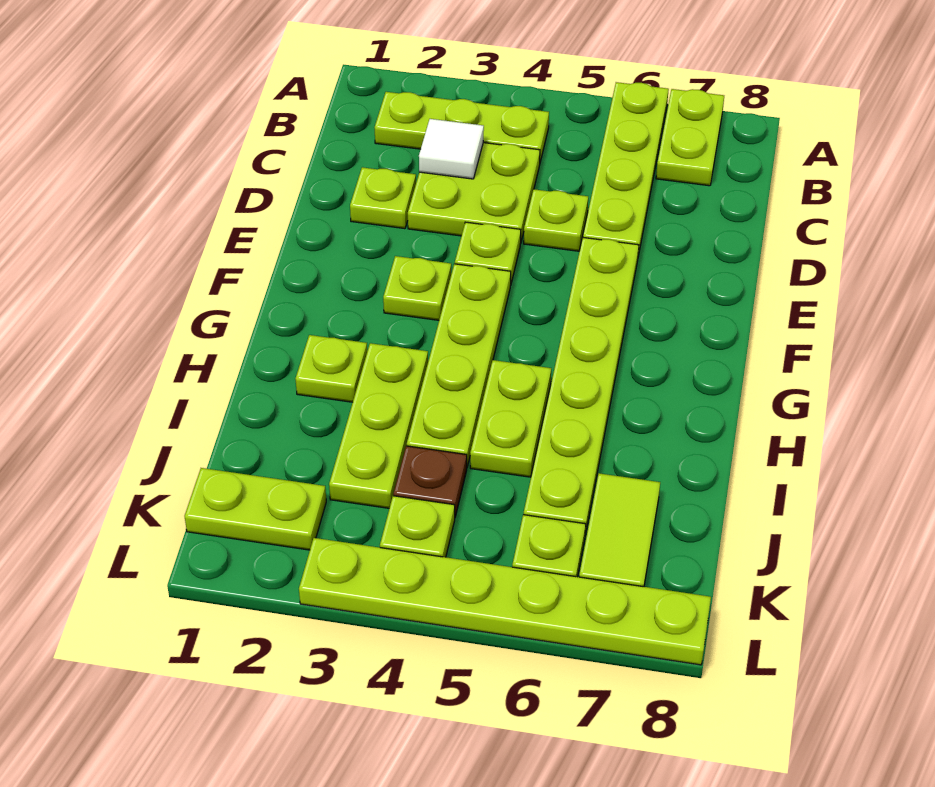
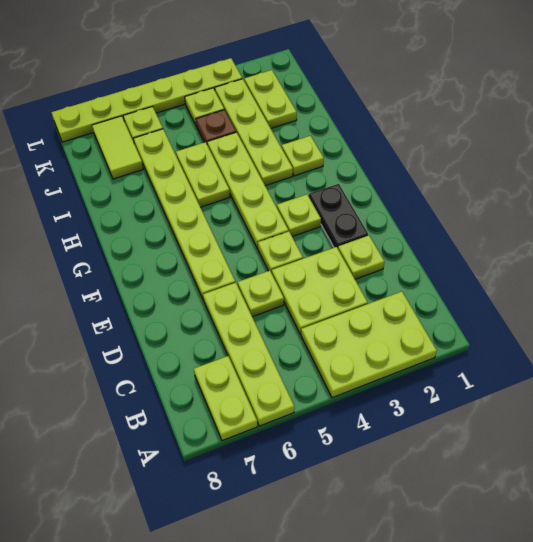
lime 1x3 plate [374,92,549,162] -> lime 2x3 plate [301,292,437,398]
white 1x1 tile [419,119,484,179] -> none
none -> black 1x2 plate [309,184,368,248]
lime 1x3 plate [329,343,428,508] -> lime 1x4 plate [215,79,293,186]
lime 1x2 plate [185,468,326,550] -> lime 1x2 plate turned to [244,70,297,128]

